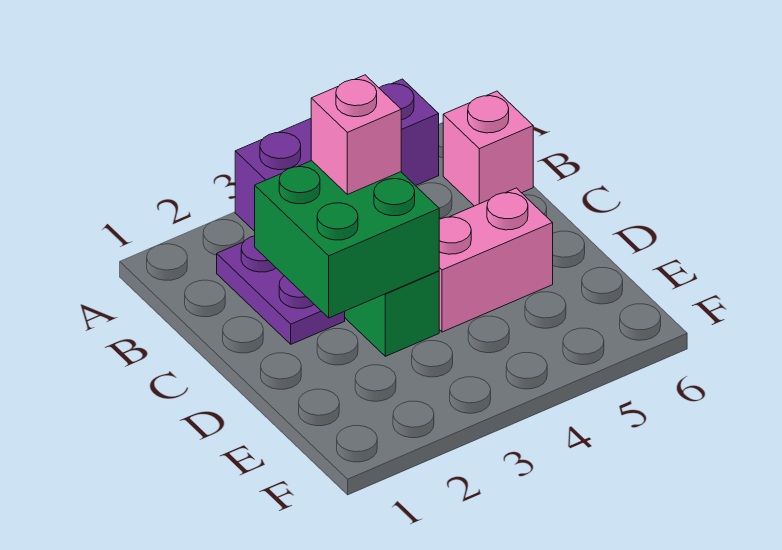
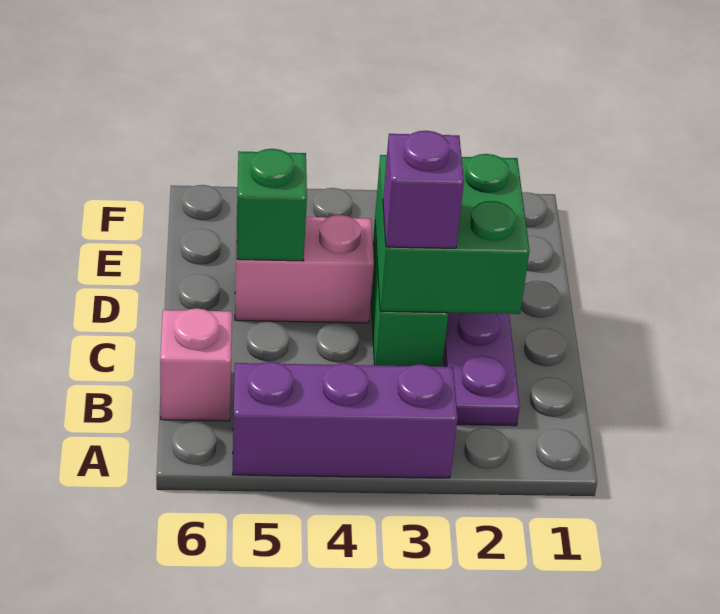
pink 1x1 brick [311,75,401,195] -> purple 1x1 brick [383,131,464,248]
none -> green 1x1 brick [236,149,307,261]

